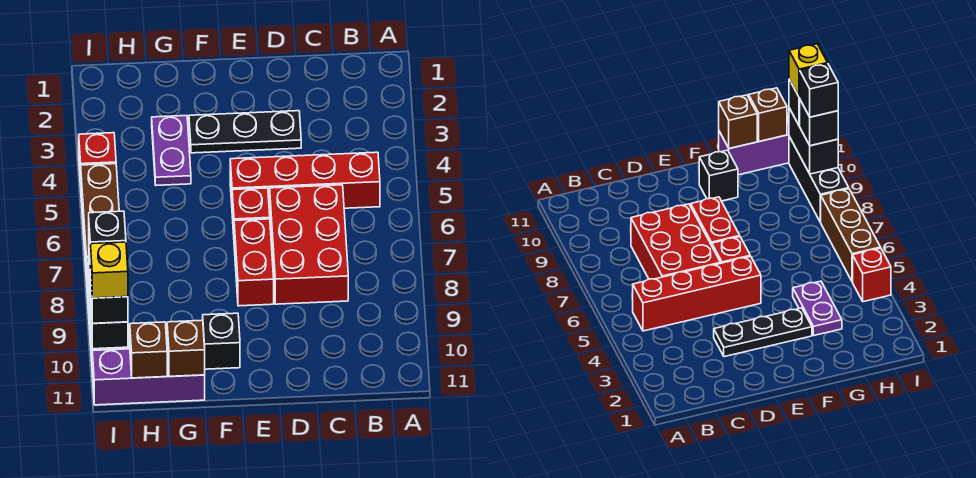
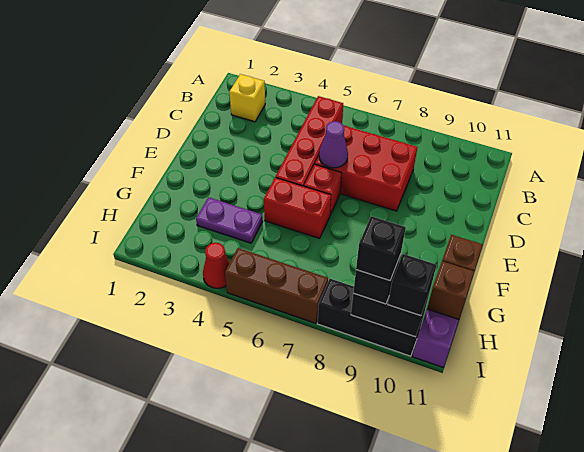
black 1x3 plate [189,111,301,153] -> none
none -> purple 1x1 cone [319,121,348,168]
red 1x2 brick [234,219,274,306] -> red 1x2 brick moved to [264,178,331,238]
black 1x1 brick [203,313,240,369] -> none
red 1x1 brick [79,133,116,187] -> red 1x1 cone [203,243,230,288]
yellow 1x1 brick [90,242,128,298] -> yellow 1x1 brick moved to [229,74,265,122]

